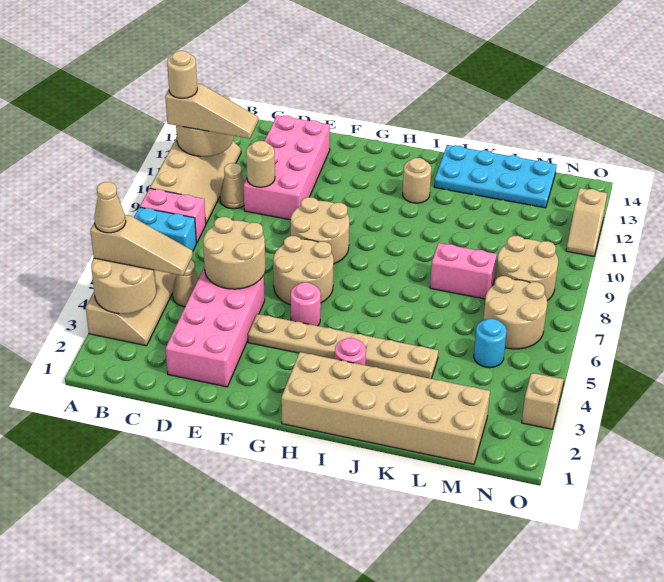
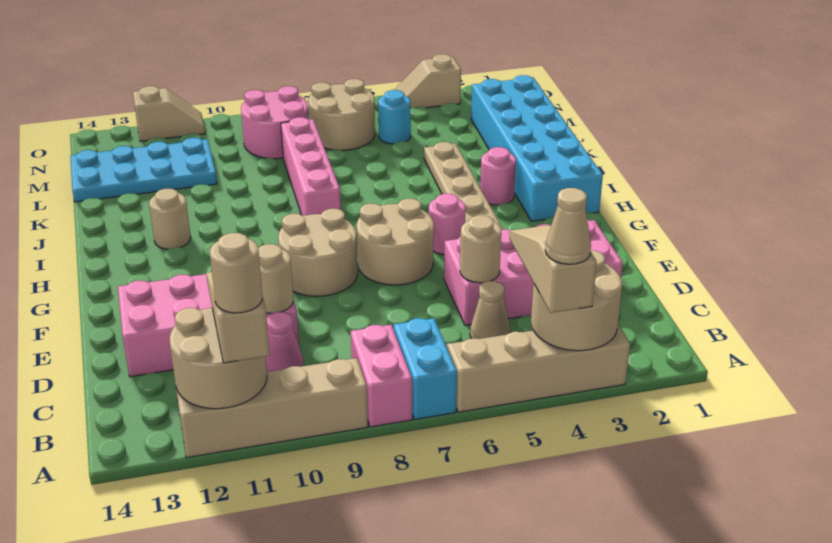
tan 1x1 cone [220,163,244,209] -> pink 1x1 cone [266,312,303,372]
tan 2x2 round brick [203,217,265,289] -> tan 1x1 round brick [460,216,501,283]
tan 2x6 brick [281,352,490,464] -> cyan 2x6 brick [471,75,603,221]
cyan 2x4 plate [434,145,557,208] -> cyan 2x4 plate turned to [70,138,217,202]
pink 1x2 brick [430,243,497,299] -> pink 1x4 brick [281,117,341,216]
tan 2x2 round brick [496,236,558,301] -> pink 2x2 round brick [241,86,309,159]

